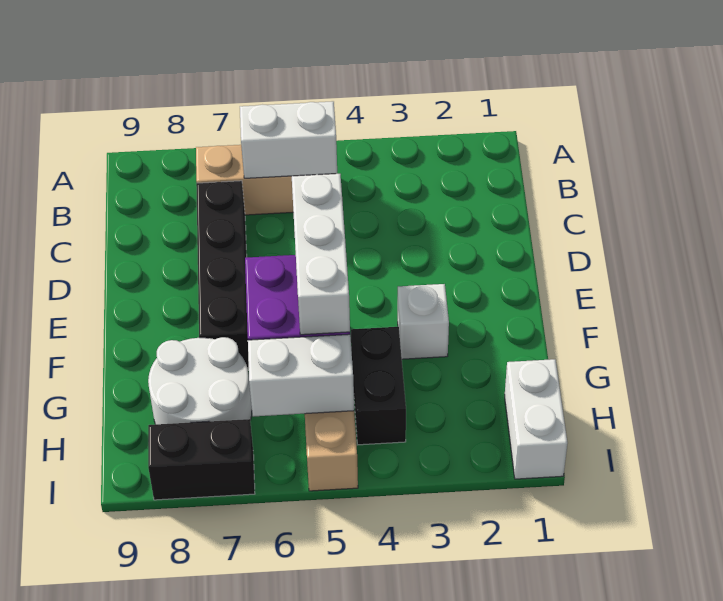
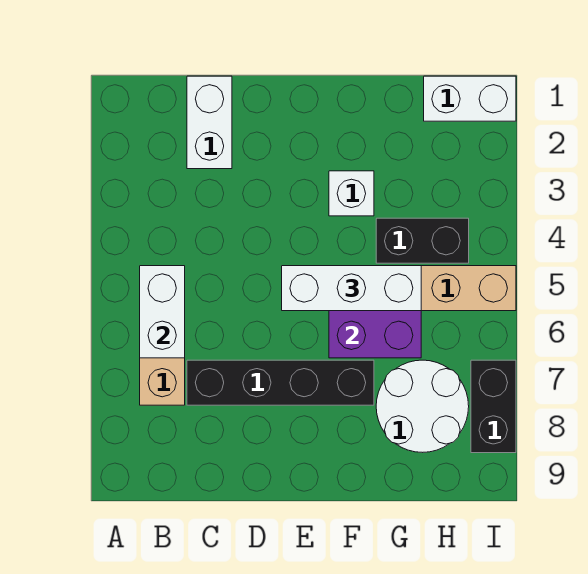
white 1x2 brick [248,334,354,416] -> white 1x2 brick moved to [187,76,232,169]

